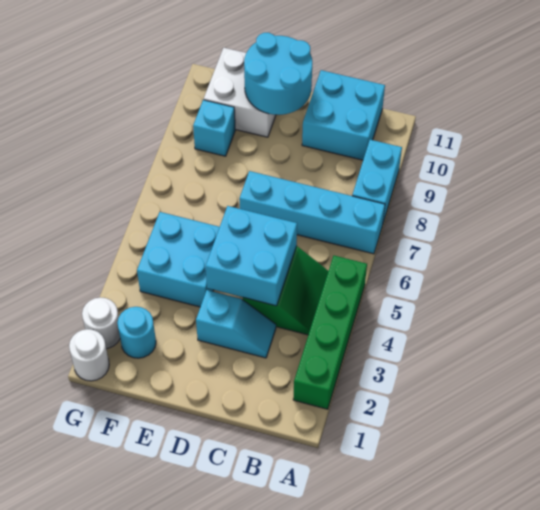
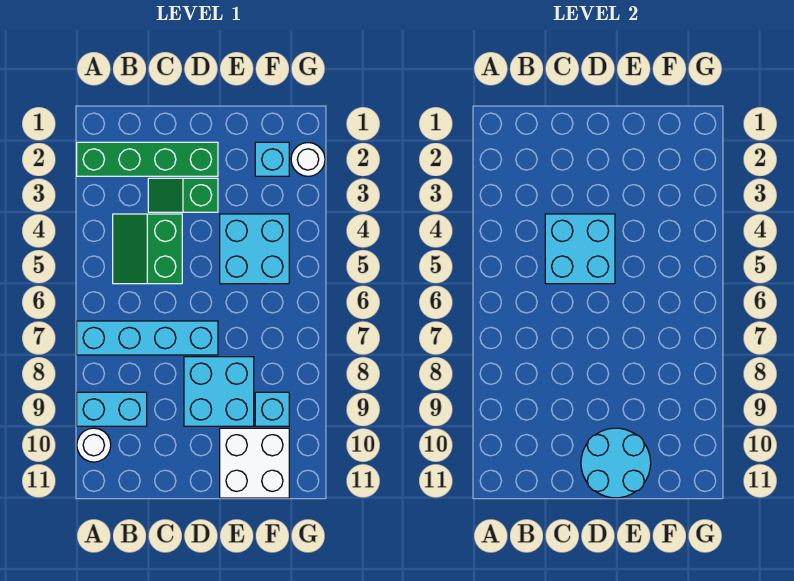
green 1x4 brick [293,256,367,409] -> green 1x4 brick turned to [77,142,218,176]
cyan 1x2 brick [352,140,402,222] -> cyan 1x2 brick turned to [77,392,147,426]
cyan 2x2 brick [302,70,385,160] -> cyan 2x2 brick moved to [184,357,254,426]
cyan 1x2 slope [196,290,276,358] -> green 1x2 slope [148,178,218,212]
cyan 1x1 round brick [117,307,156,358] -> cyan 1x1 brick [255,142,289,176]
white 1x1 round brick [69,329,109,381] -> white 1x1 round brick moved to [77,428,111,462]

